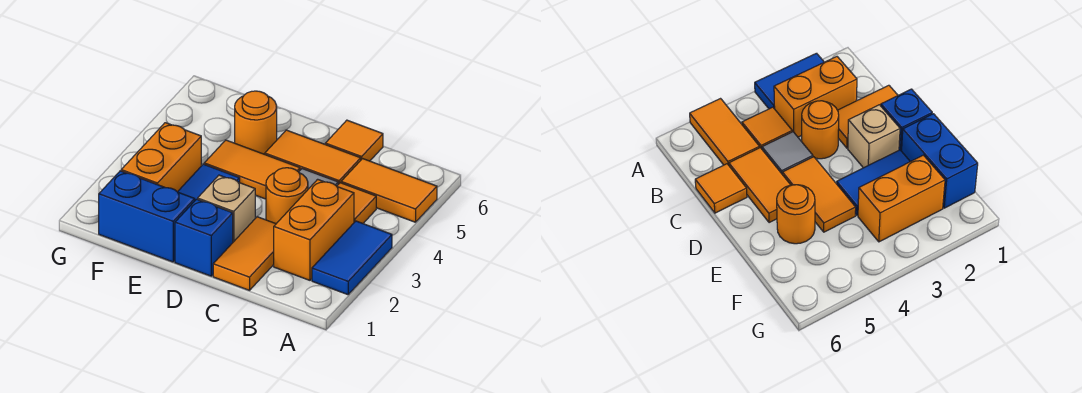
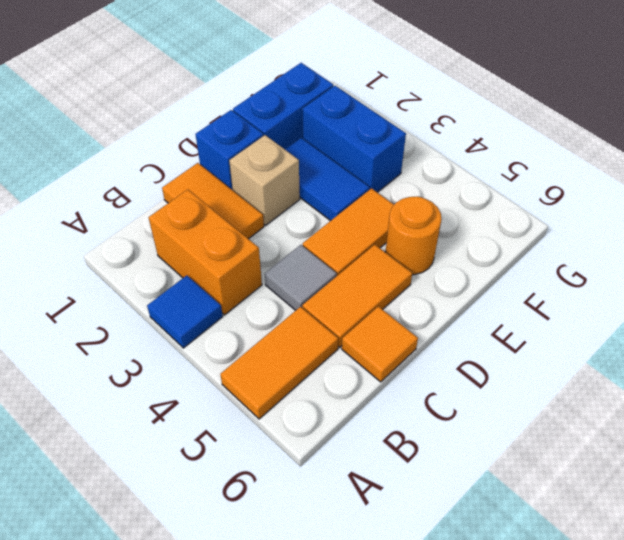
blue 1x2 tile [312,221,392,295] -> blue 1x1 tile [147,275,223,348]
orange 1x1 tile [337,183,376,223] -> none
orange 1x1 round brick [266,168,308,224] -> none
orange 1x2 brick [121,123,201,192] -> blue 1x2 brick [303,86,406,192]

